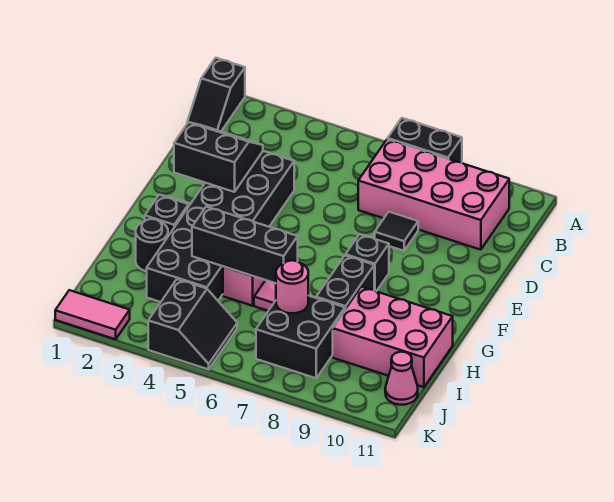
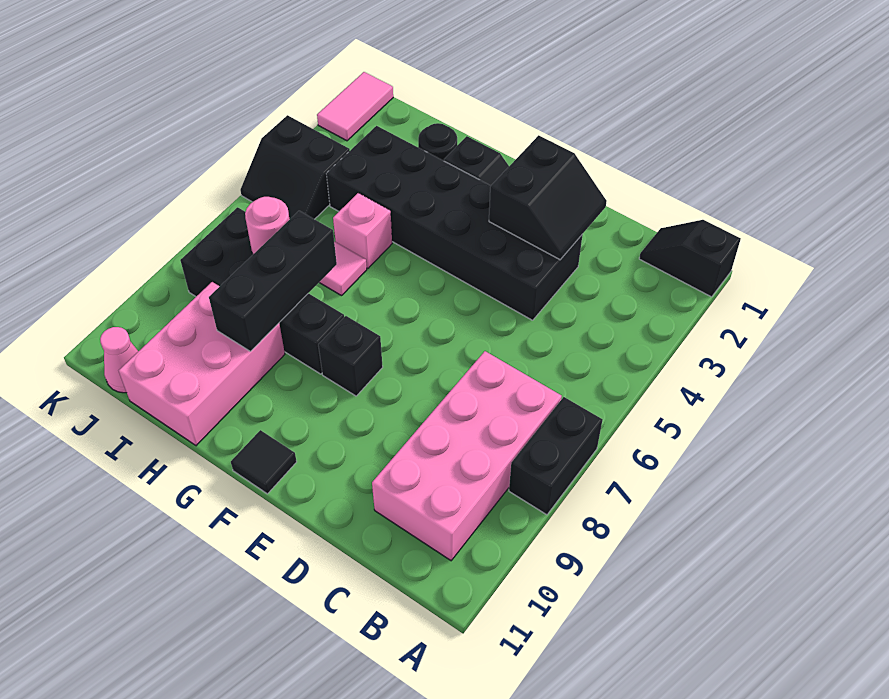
black 1x1 tile [375,212,418,251] -> black 1x1 tile moved to [231,430,297,494]
black 1x3 brick [192,207,298,283] -> black 1x3 brick moved to [209,211,337,351]

